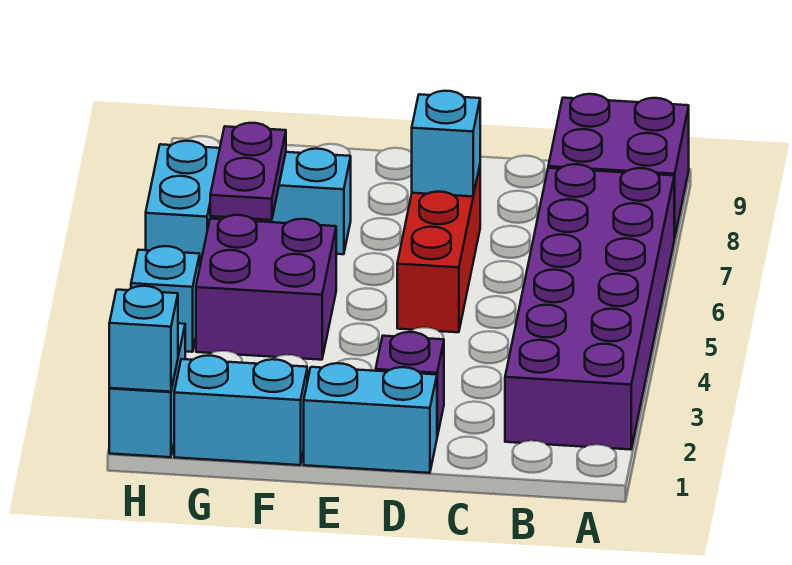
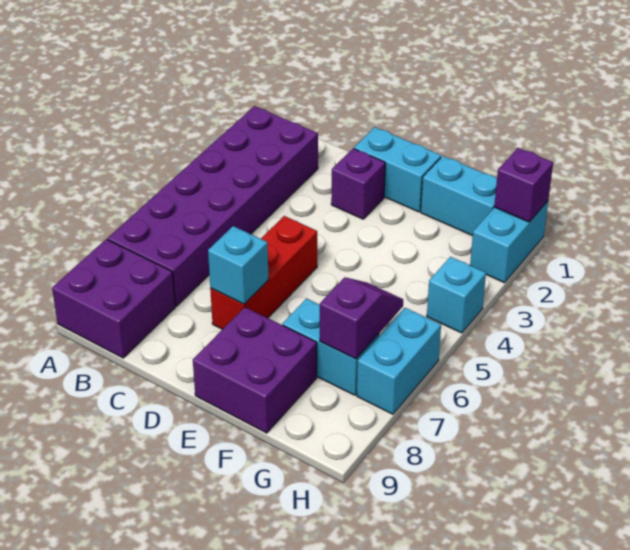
purple 2x2 brick [196,215,336,360] -> purple 2x2 brick moved to [193,307,317,433]
purple 1x2 plate [210,123,286,220] -> purple 1x2 slope [320,277,403,359]
cyan 1x1 brick [109,286,178,392] -> purple 1x1 brick [494,148,553,222]

